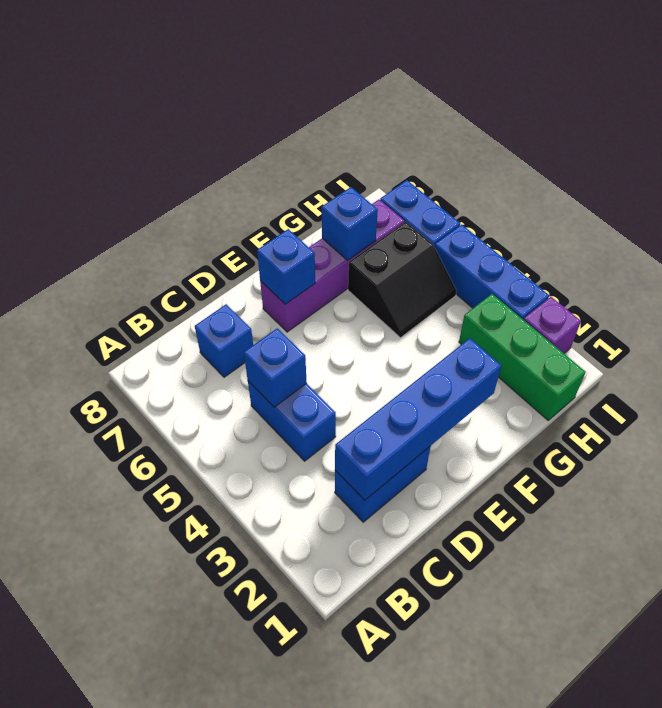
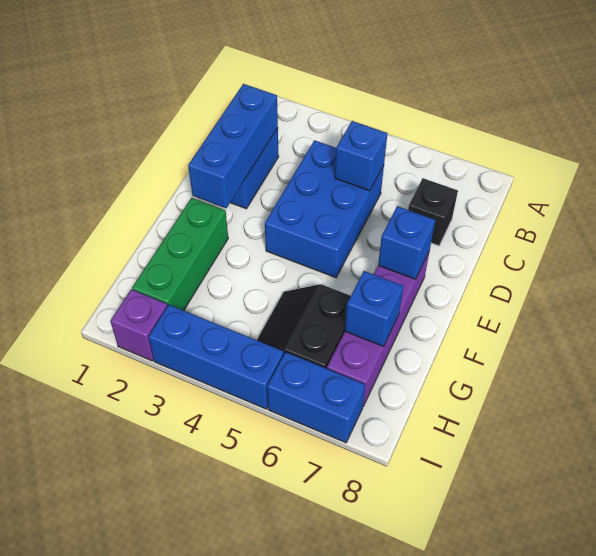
blue 1x4 brick [335,338,501,500] -> blue 1x3 brick [188,84,278,208]
blue 1x2 brick [248,381,336,461] -> blue 2x3 brick [265,140,384,278]
blue 1x1 brick [195,304,253,377] -> black 1x1 brick [408,178,458,246]
green 1x3 brick [459,294,586,420] -> green 1x3 brick turned to [132,198,228,311]

